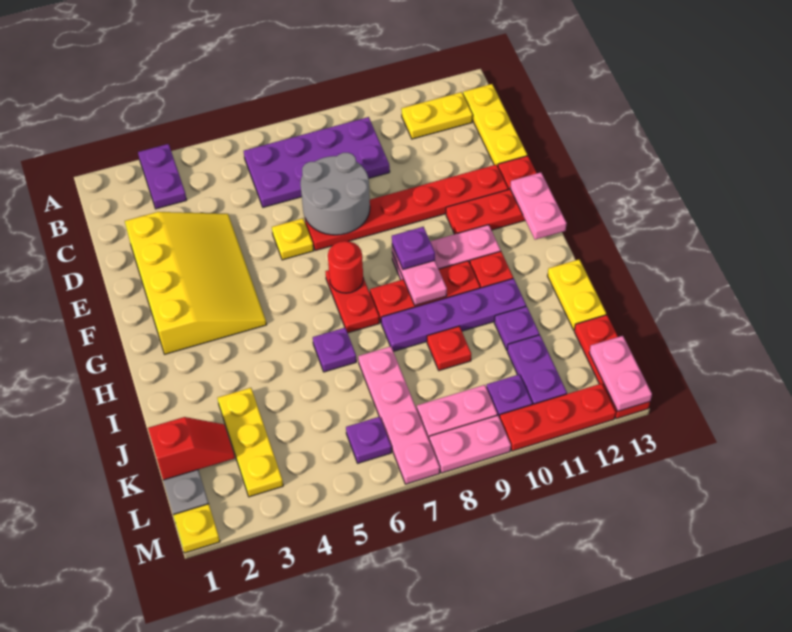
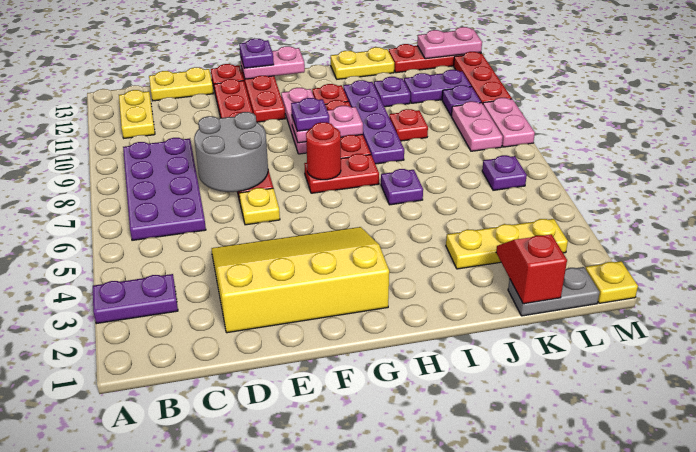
yellow 1x3 plate [463,84,527,166] -> yellow 1x2 plate [149,67,213,101]
none -> purple 1x1 plate [239,38,274,68]
pink 1x4 plate [358,346,440,484] -> none

